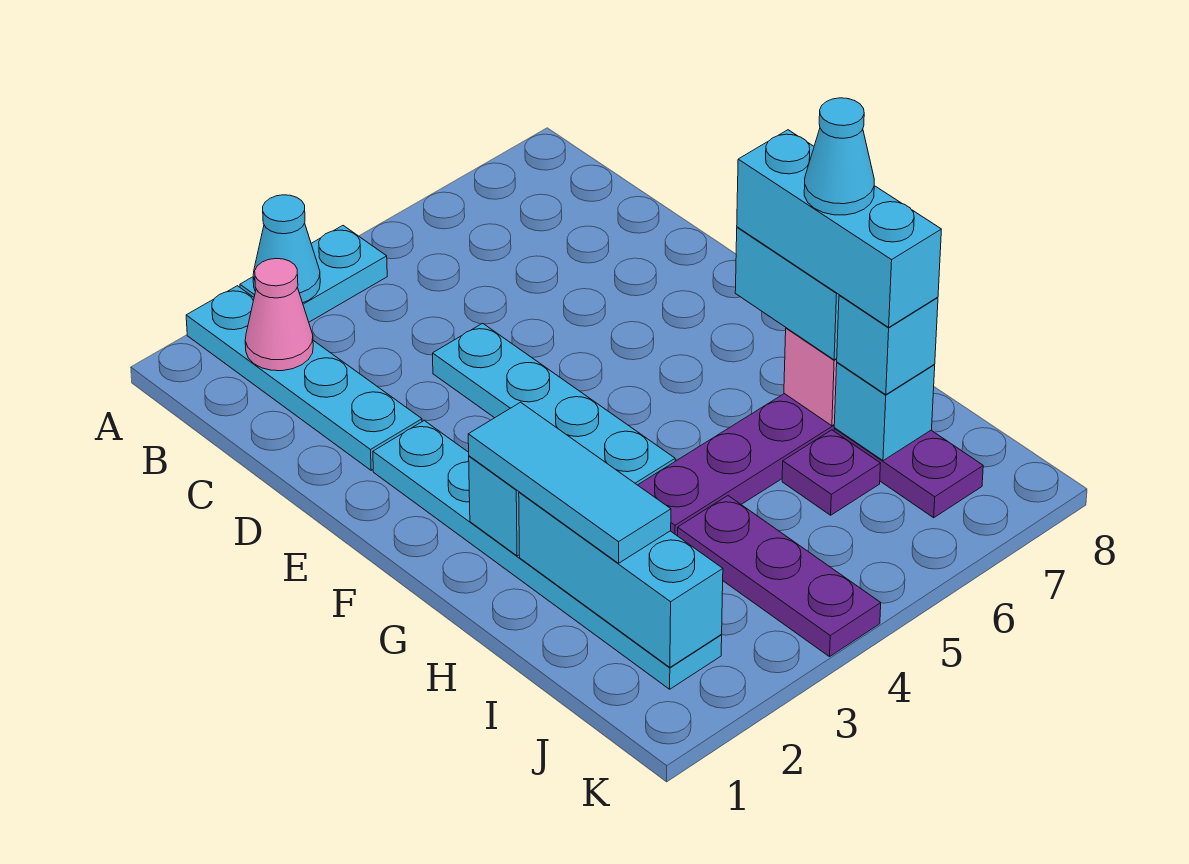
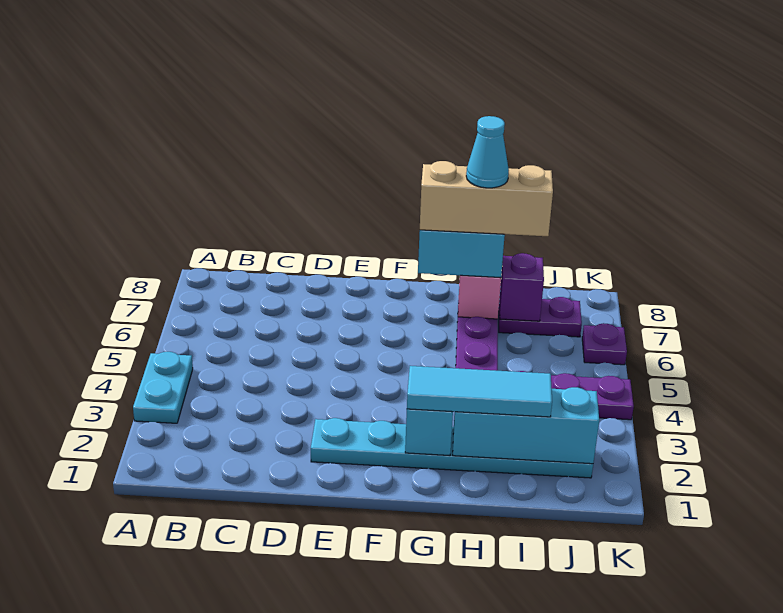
cyan 1x4 plate [186,286,422,470] -> none
cyan 1x1 cone [253,195,320,303] -> none
pink 1x1 cone [245,259,313,371] -> none
cyan 1x4 plate [433,323,675,485] -> none
cyan 1x3 brick [737,130,941,327] -> tan 1x3 brick [420,161,553,236]
purple 1x1 plate [782,430,881,515] -> purple 1x1 plate moved to [582,323,627,365]
cyan 1x1 brick [834,362,935,461] -> purple 1x1 brick [500,253,544,321]
cyan 1x1 brick [837,295,938,395] -> none

